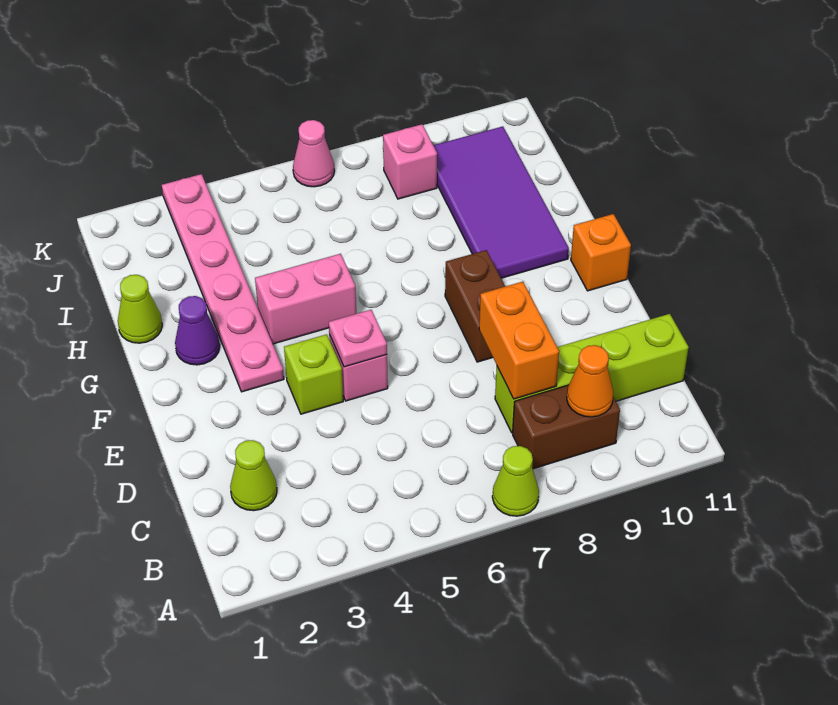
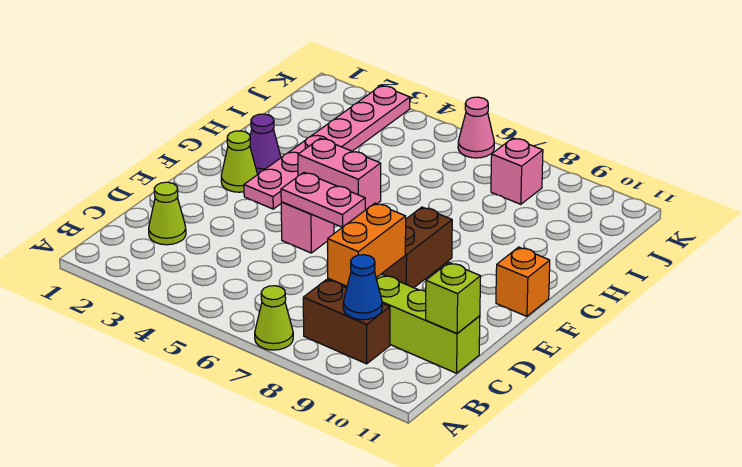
orange 1x1 cone [567,345,613,417] -> blue 1x1 cone [343,255,382,320]
lime 1x1 brick [284,334,343,414] -> lime 1x1 brick moved to [426,263,481,334]
pink 1x1 plate [329,310,387,367] -> pink 1x2 plate [281,173,365,227]
purple 2x4 tile [433,126,569,278] -> none
lime 1x1 cone [118,275,162,343] -> lime 1x1 cone moved to [221,131,257,192]

